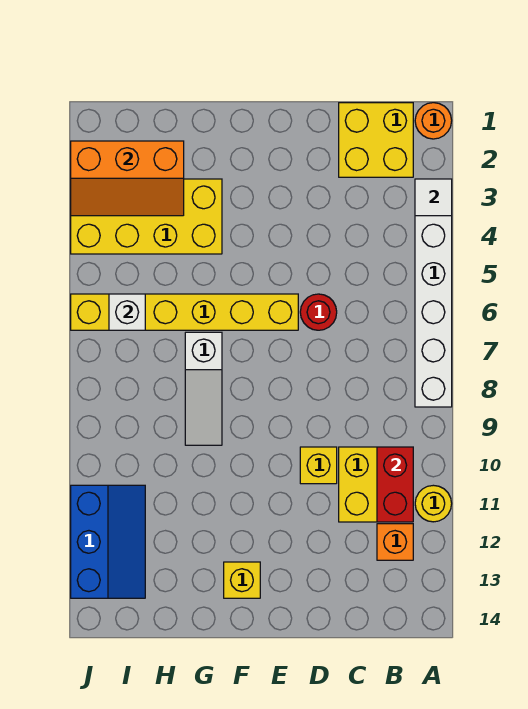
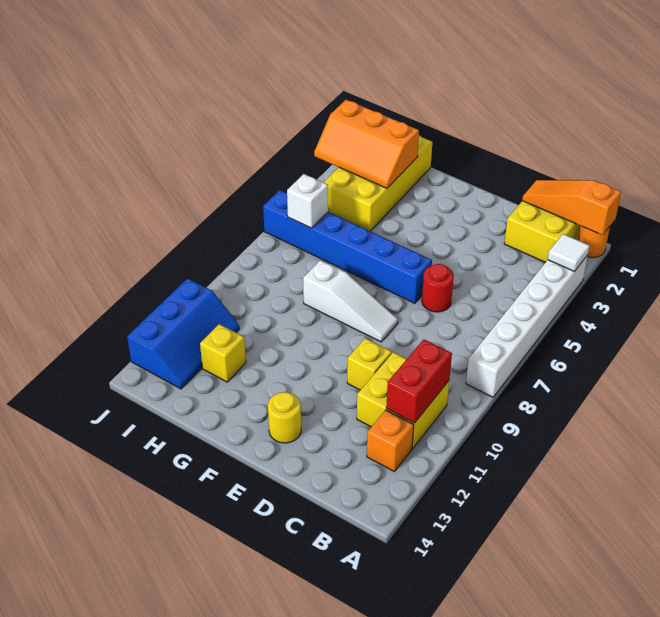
none -> orange 1x3 slope [522,180,621,235]
yellow 1x1 round brick [415,485,452,522] -> yellow 1x1 round brick moved to [268,392,301,443]
yellow 1x6 brick [71,294,298,330] -> blue 1x6 brick [263,190,432,303]
yellow 1x1 brick [224,562,260,598] -> yellow 1x1 brick moved to [200,324,246,382]
yellow 2x4 brick [71,179,222,254] -> yellow 2x4 brick turned to [323,135,432,231]
white 1x3 slope [185,332,222,445] -> white 1x3 slope turned to [303,260,398,342]

